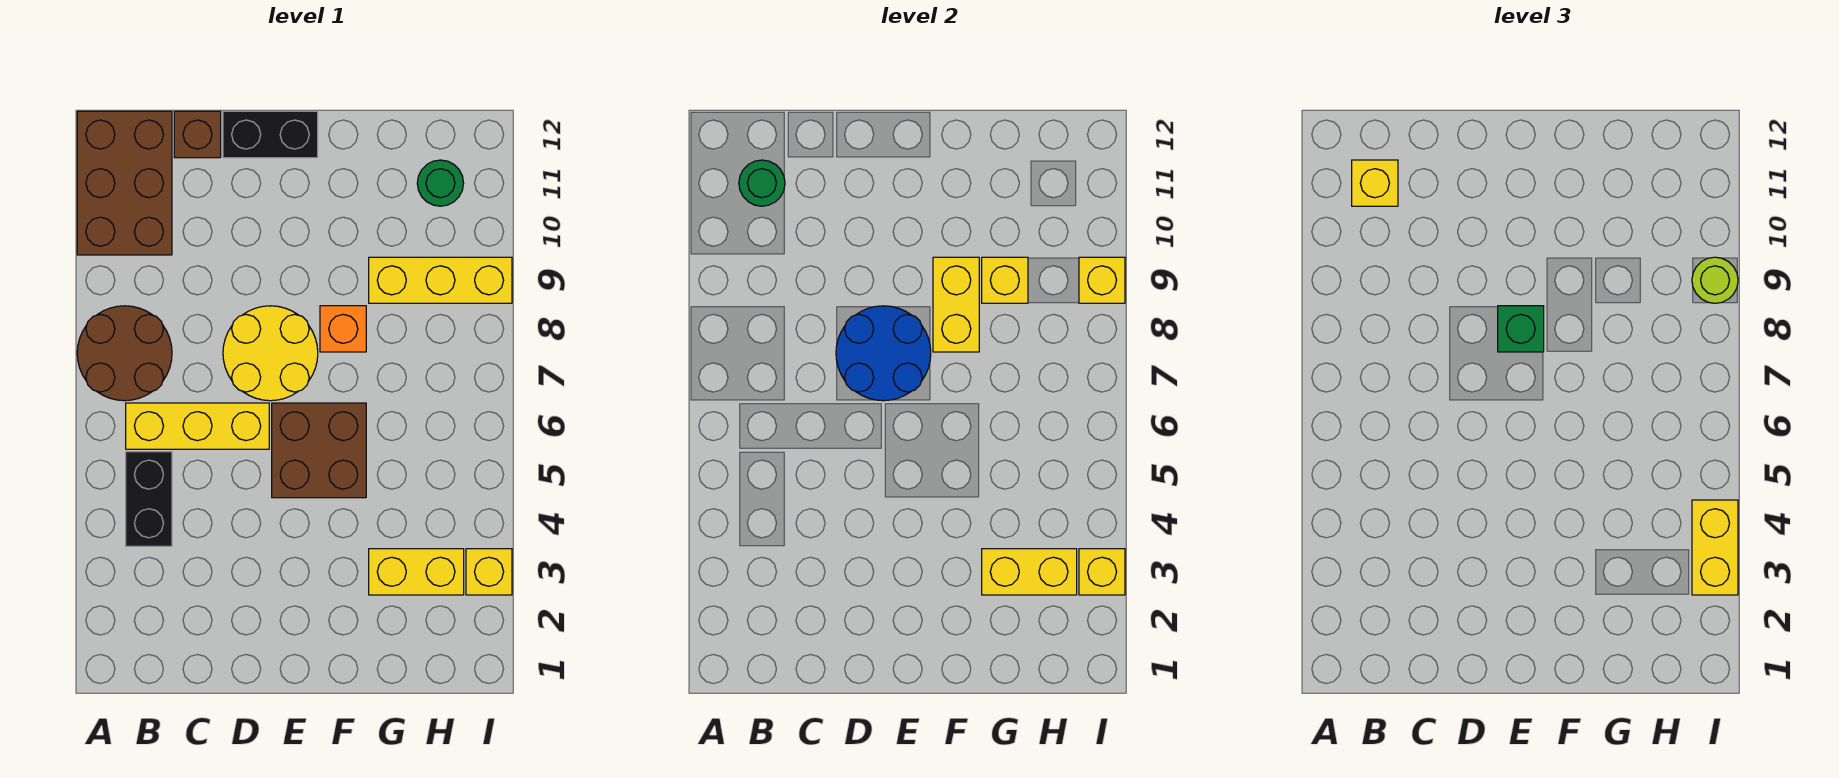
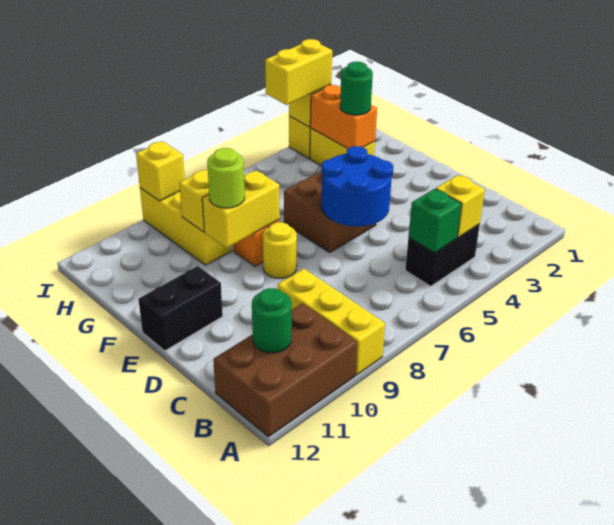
brown 2x2 round brick [77,306,172,401] -> none
yellow 1x3 brick [126,403,269,449] -> yellow 1x3 brick moved to [277,269,385,375]
yellow 1x1 brick [1352,160,1398,206] -> yellow 1x1 brick moved to [436,175,485,237]
brown 1x1 brick [174,111,221,158] -> none
yellow 2x2 round brick [223,306,318,401] -> yellow 1x1 round brick [263,222,297,278]
blue 2x2 round brick [836,306,931,401] -> blue 2x2 round brick moved to [321,146,393,227]
black 1x2 brick [223,111,318,158] -> black 1x2 brick turned to [138,266,223,351]
green 1x1 brick [1498,306,1544,352] -> green 1x1 brick moved to [409,189,462,253]
yellow 1x2 brick [982,549,1077,595] -> orange 1x2 brick [310,85,377,149]
green 1x1 round brick [417,160,464,206] -> green 1x1 round brick moved to [340,62,373,115]
lime 1x1 round brick [1692,257,1738,303] -> lime 1x1 round brick moved to [207,148,245,208]

